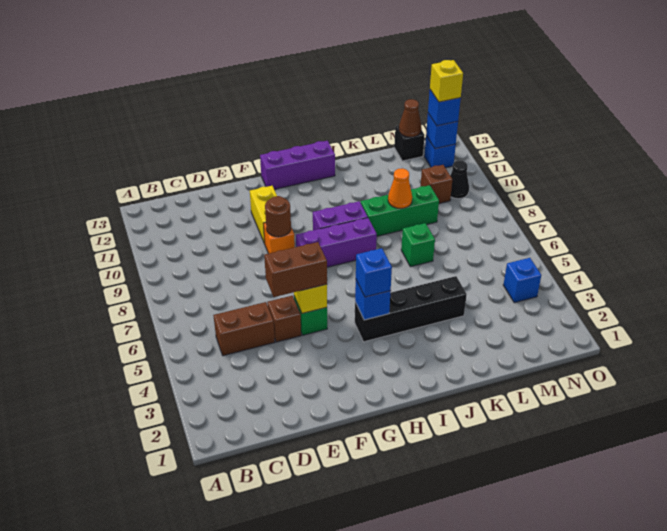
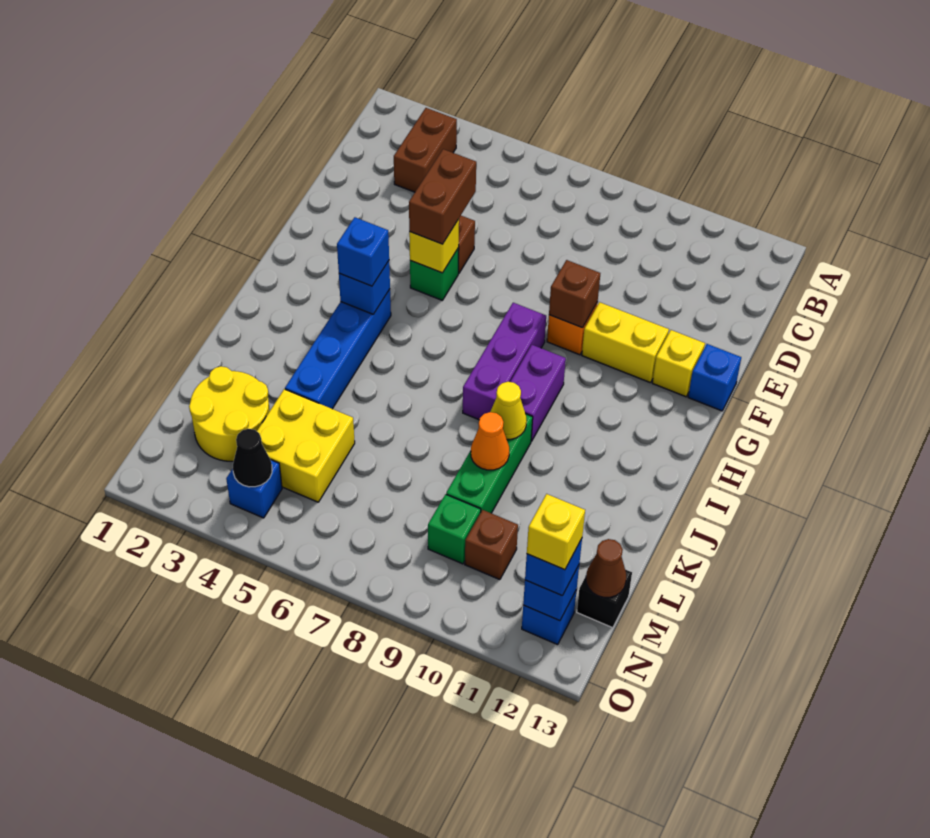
brown 1x2 brick [213,302,275,356] -> brown 1x2 brick moved to [394,108,457,192]
brown 1x1 round brick [265,196,291,237] -> brown 1x1 brick [549,260,600,328]
none -> yellow 1x1 brick [652,330,705,397]
none -> blue 1x1 brick [688,344,741,411]
purple 1x3 brick [260,141,335,189] -> none
black 1x4 brick [355,276,467,342] -> blue 1x4 brick [285,289,391,409]
none -> yellow 1x1 cone [490,382,527,439]
green 1x1 brick [401,223,435,267] -> green 1x1 brick moved to [428,494,481,564]
none -> yellow 2x2 round brick [189,366,270,461]
none -> yellow 2x2 brick [257,389,355,502]
black 1x1 cone [450,161,469,199] -> black 1x1 cone moved to [233,429,272,487]

